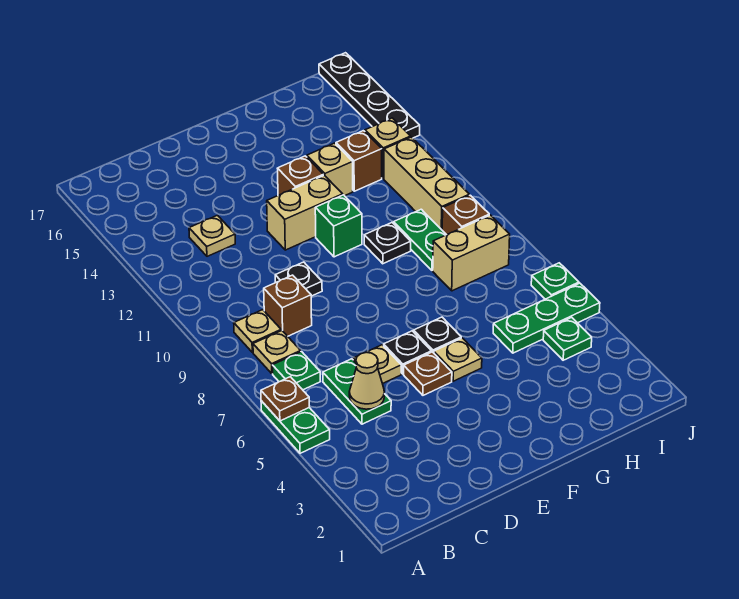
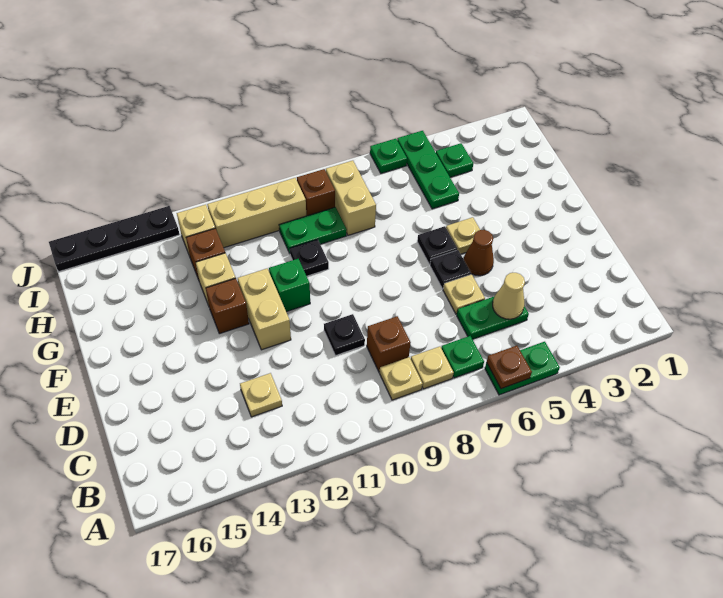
brown 1x1 plate [404,352,452,395] -> brown 1x1 cone [464,230,494,276]

